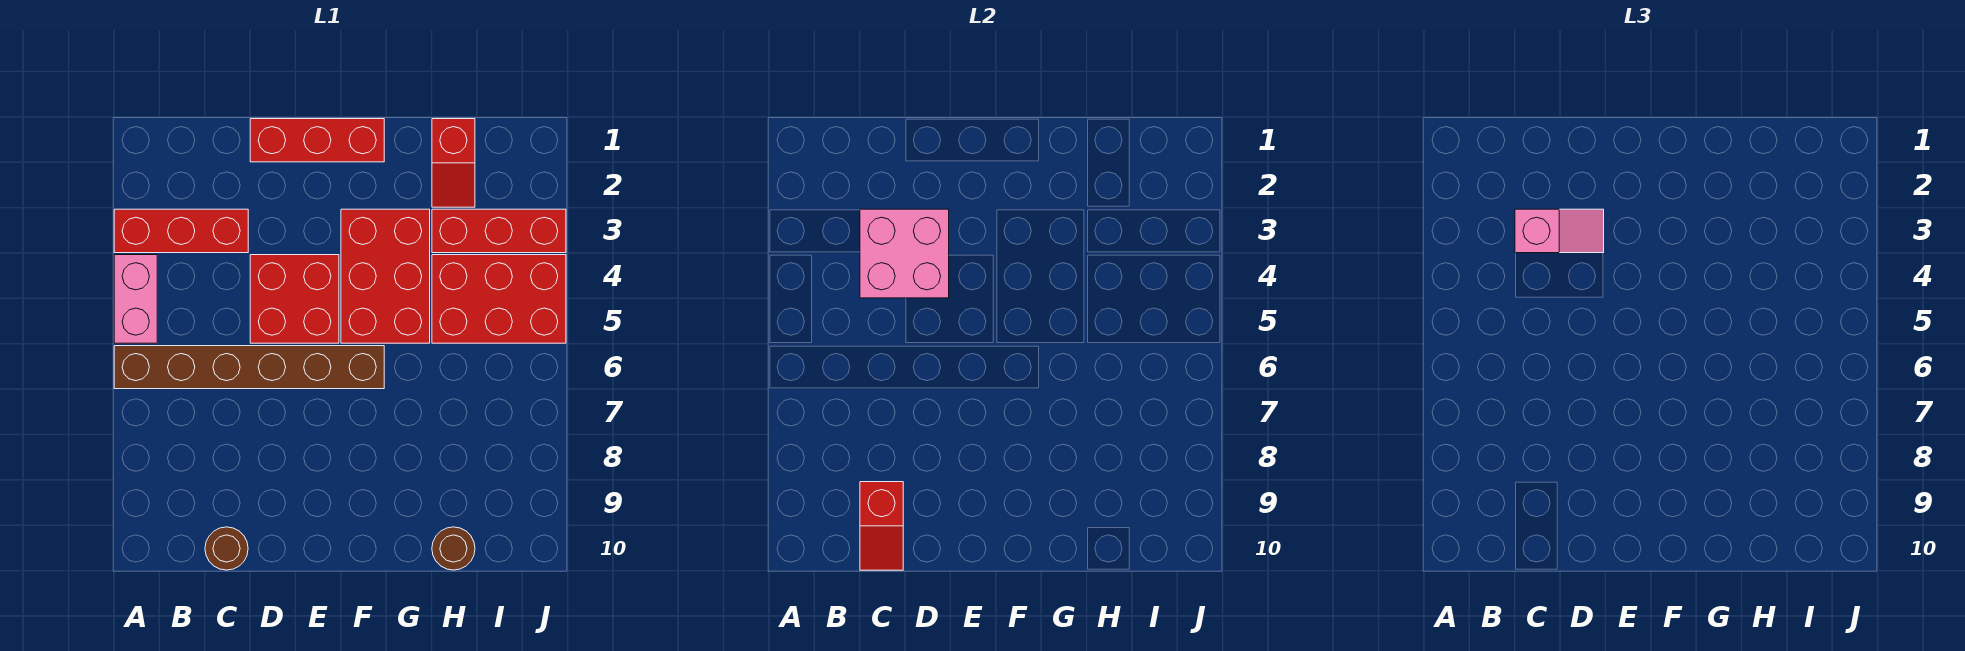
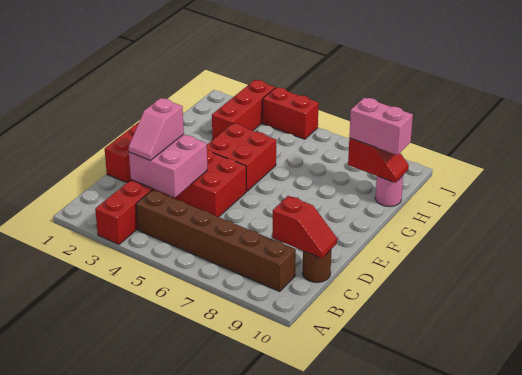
pink 1x2 brick [114,255,157,343] -> pink 1x2 brick moved to [349,97,413,155]
brown 1x6 brick [114,346,384,389] -> brown 1x6 brick turned to [136,190,296,292]
pink 1x2 slope [1515,209,1604,253] -> pink 1x2 slope turned to [129,98,184,160]
red 2x3 brick [341,209,430,343] -> red 2x2 brick [207,123,276,191]
red 1x2 slope [432,119,475,207] -> red 1x2 slope moved to [348,138,409,183]
red 2x3 brick [432,255,566,343] -> red 1x2 brick [263,87,319,139]
brown 1x1 round brick [432,527,475,570] -> pink 1x1 round brick [375,176,403,207]

